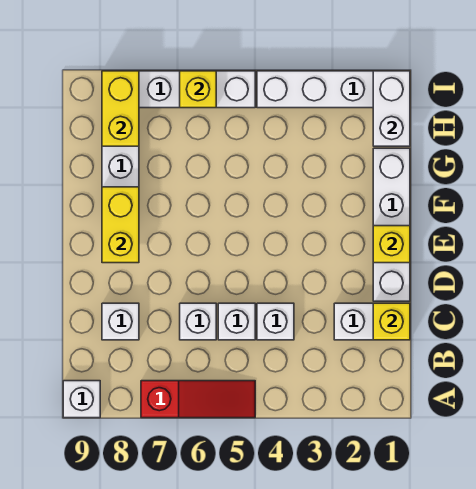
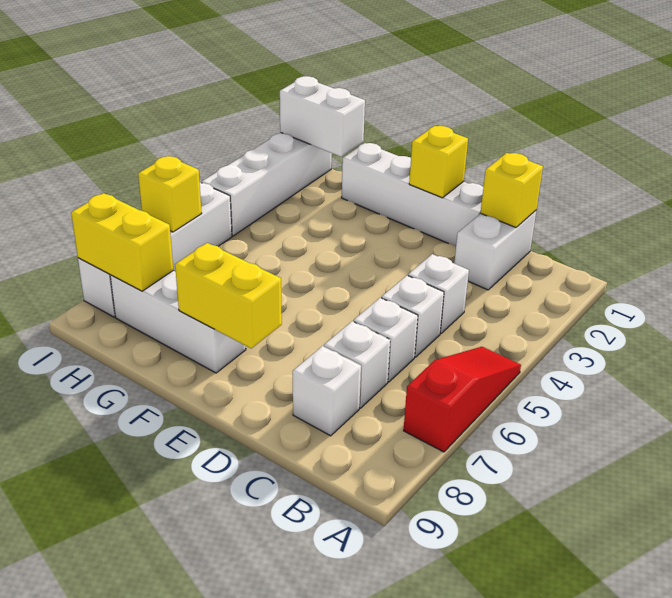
white 1x1 brick [63,381,100,418] -> white 1x1 brick moved to [324,321,390,408]

